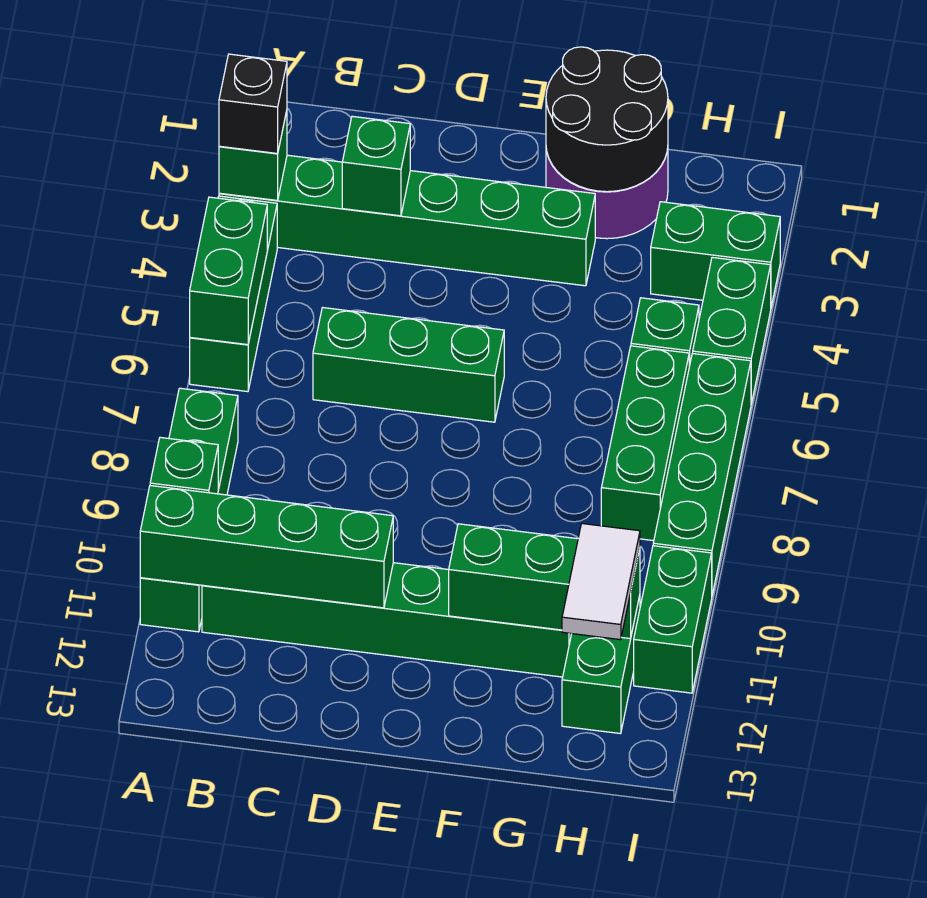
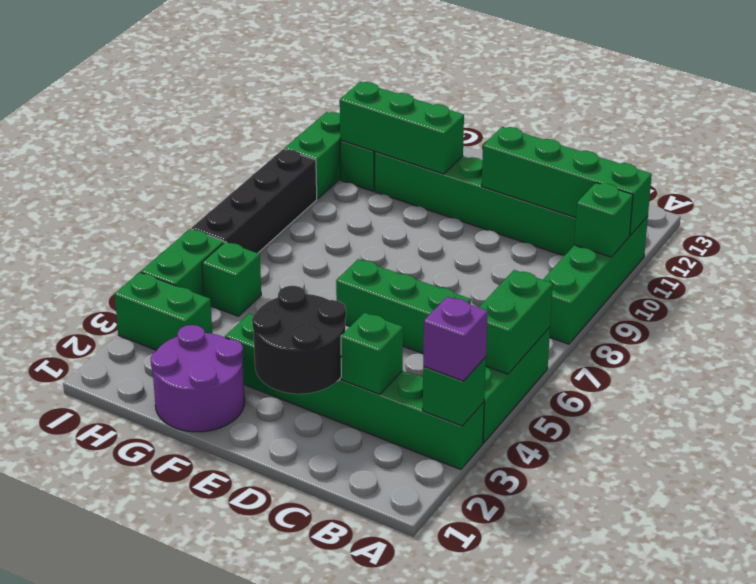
black 1x1 brick [219,54,287,154] -> purple 1x1 brick [423,297,488,381]
black 2x2 round brick [546,47,668,192] -> black 2x2 round brick moved to [252,286,346,394]
green 1x3 brick [601,346,689,541] -> none
white 1x2 tile [562,524,640,640] -> none
green 1x4 brick [653,353,751,595] -> black 1x4 brick [191,149,317,253]

